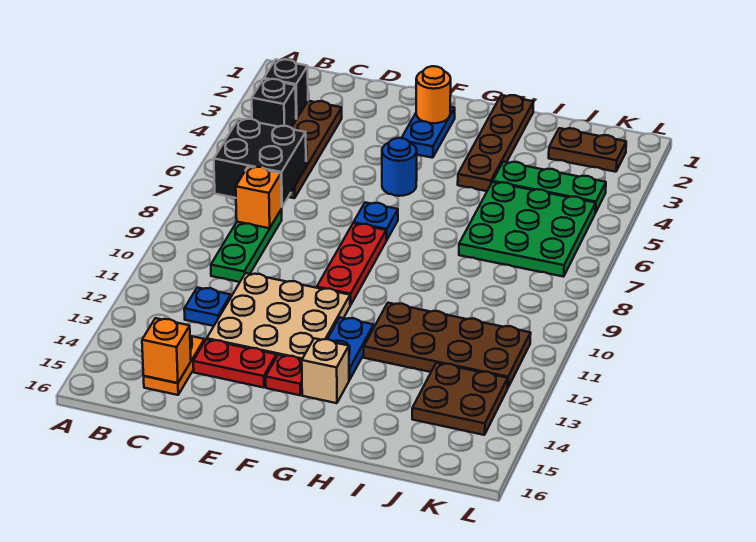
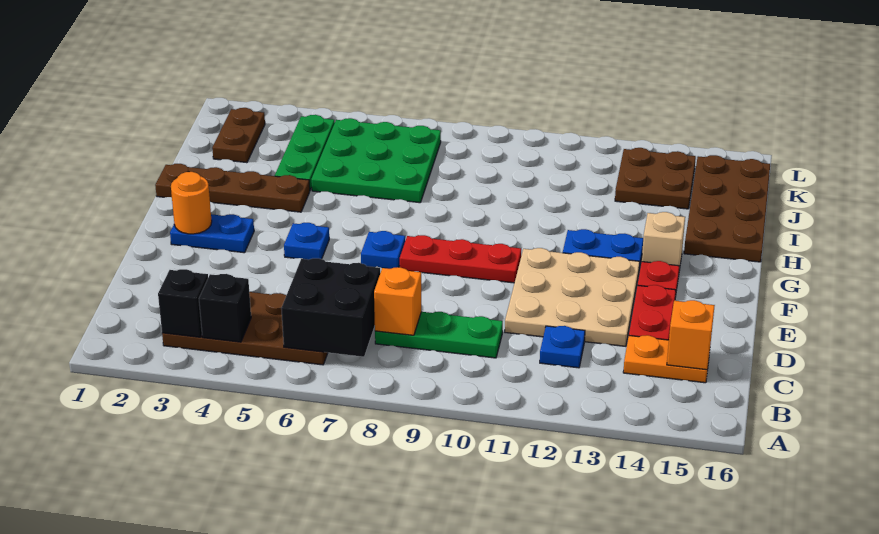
blue 1x1 round brick [382,138,417,196] -> blue 1x1 plate [284,223,329,260]
brown 2x4 plate [364,303,531,387] -> brown 2x4 plate moved to [684,155,770,262]

